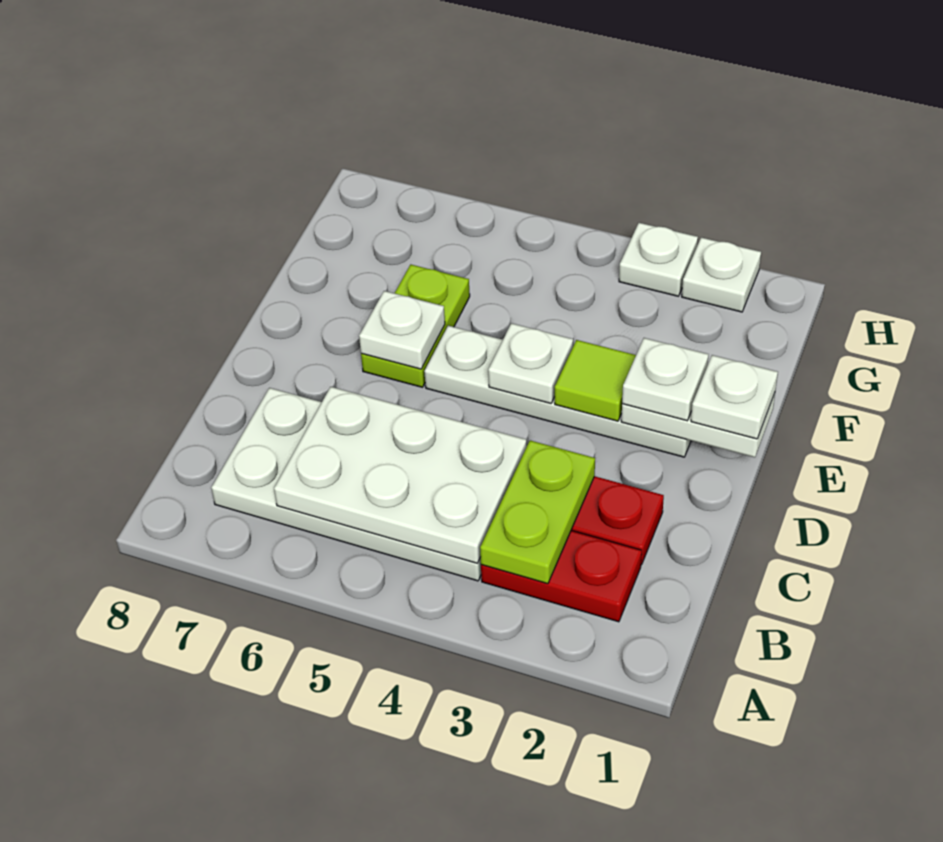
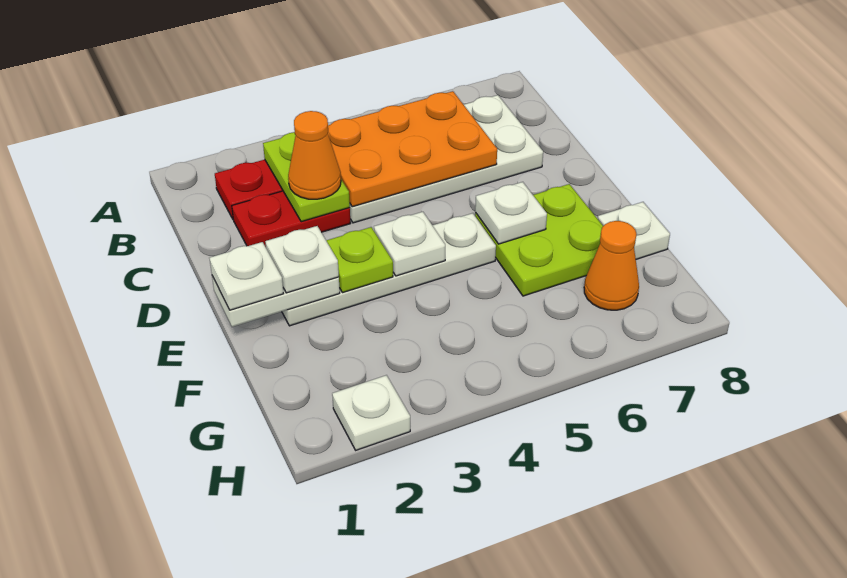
white 2x3 plate [274,387,527,563] -> orange 2x3 plate [328,91,497,207]
none -> orange 1x1 cone [288,111,341,199]
lime 1x1 tile [555,340,636,421] -> lime 1x1 plate [326,227,393,293]
lime 1x2 plate [361,265,470,387] -> lime 2x2 plate [475,184,603,296]
none -> orange 1x1 cone [584,221,639,310]
white 1x1 plate [619,223,698,296] -> white 1x1 plate moved to [598,202,670,259]

